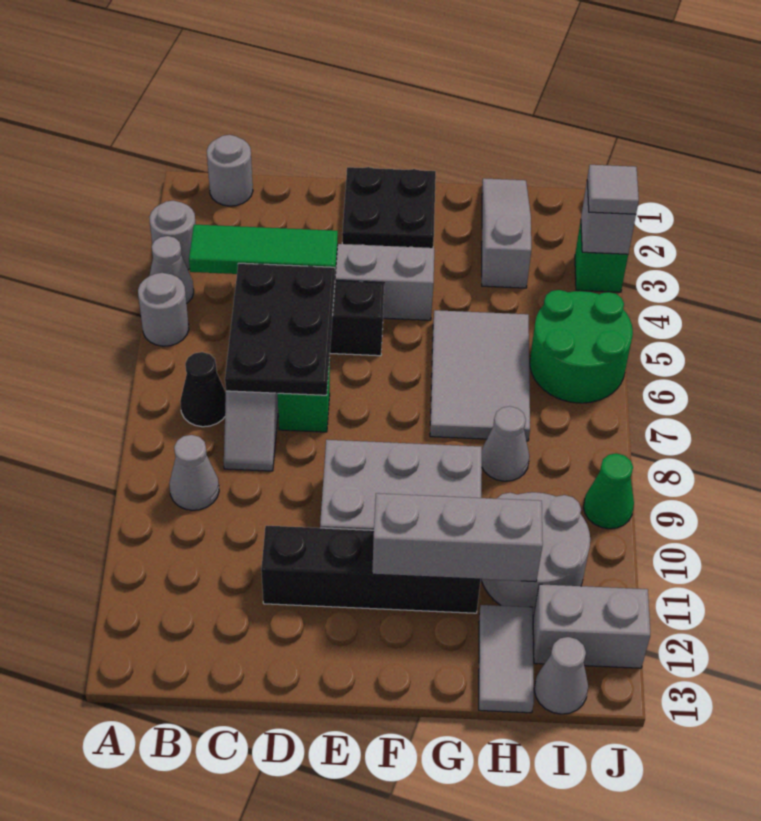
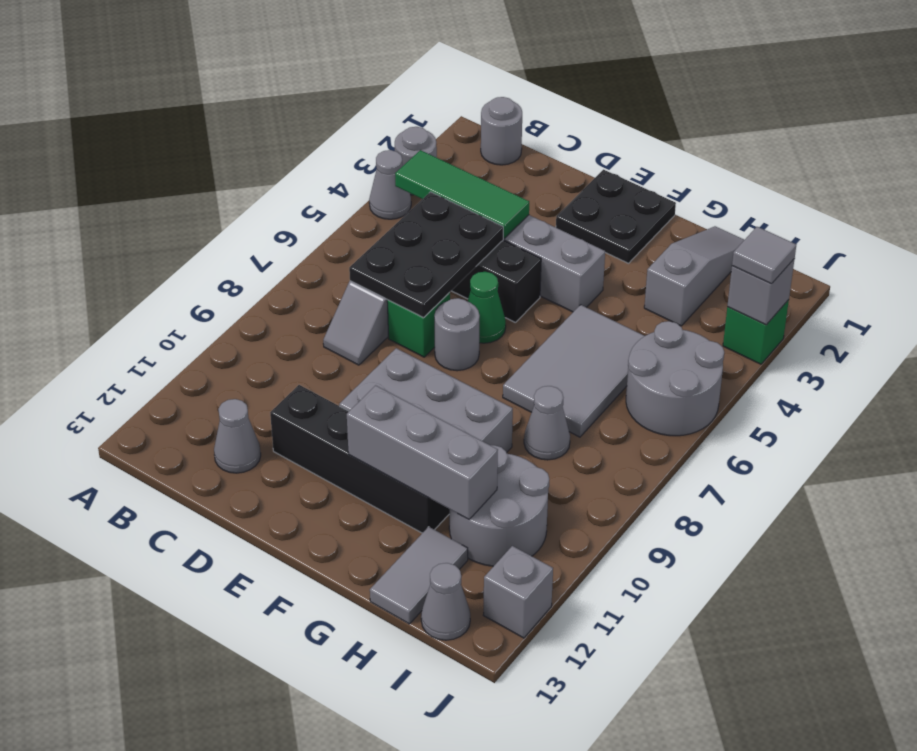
grey 1x1 round brick [138,273,189,346] -> grey 1x1 round brick moved to [434,298,480,371]
black 1x1 cone [180,352,226,427] -> none
grey 1x1 cone [169,435,219,510] -> grey 1x1 cone moved to [214,399,261,473]
green 2x2 round brick [530,290,633,403] -> grey 2x2 round brick [626,321,724,436]
grey 1x2 brick [533,584,650,668] -> grey 1x1 brick [484,546,553,638]
green 1x1 cone [584,453,634,529] -> green 1x1 cone moved to [467,272,506,343]

